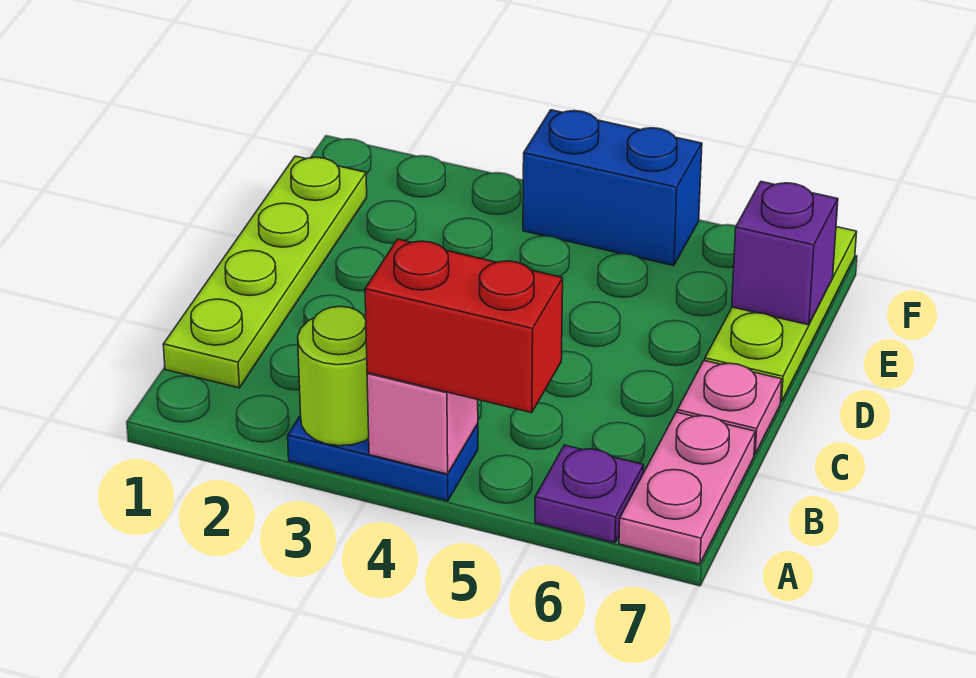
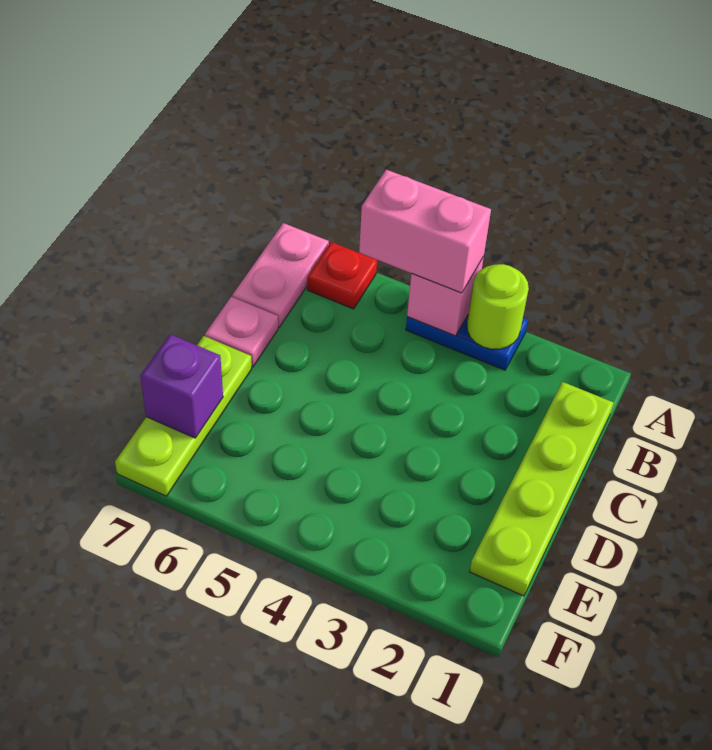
red 1x2 brick [365,239,563,413] -> pink 1x2 brick [359,170,491,293]
purple 1x1 plate [535,445,644,543] -> red 1x1 plate [307,242,377,309]
blue 1x2 brick [523,110,702,266] -> none

